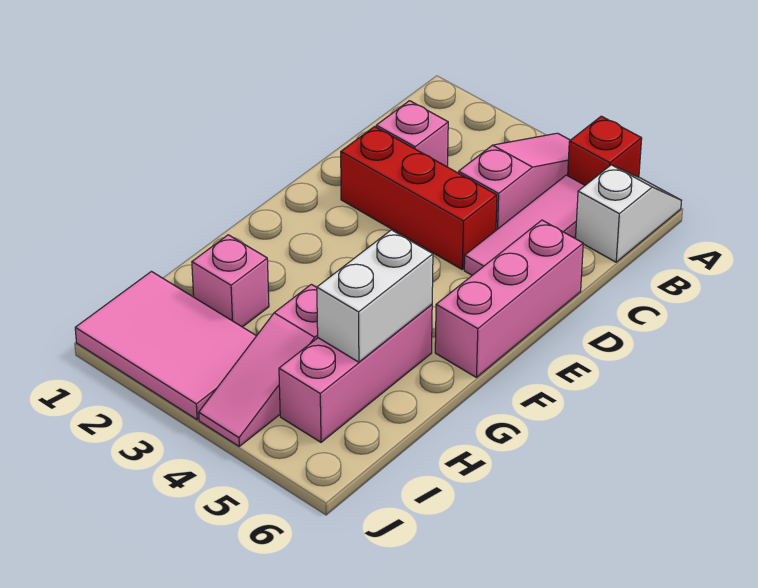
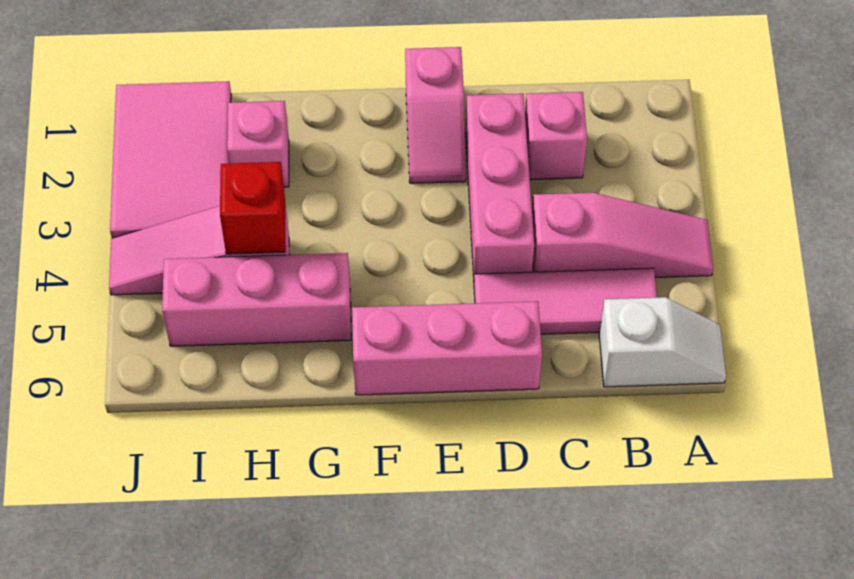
red 1x1 brick [568,116,642,185] -> red 1x1 brick moved to [220,162,286,254]
red 1x3 brick [341,127,497,269] -> pink 1x3 brick [466,94,534,277]
none -> pink 1x2 slope [405,47,466,183]
white 1x2 brick [317,230,433,362] -> none

